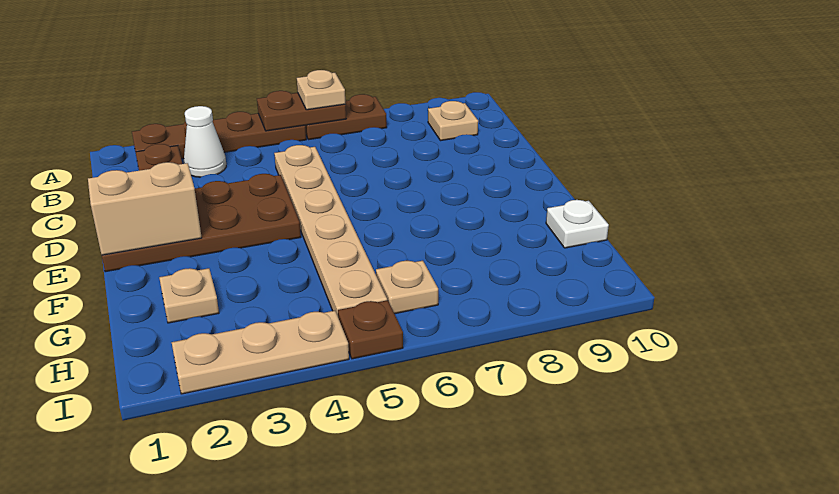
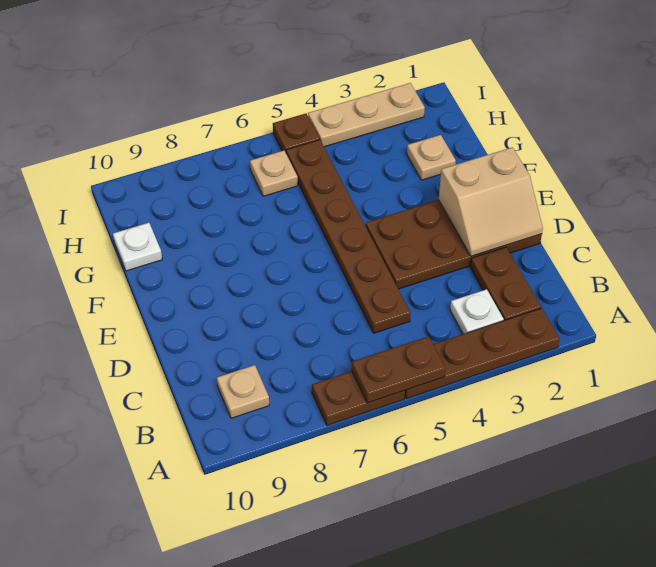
tan 1x1 plate [297,70,345,110] -> none
white 1x1 cone [184,106,226,177] -> white 1x1 plate [450,289,504,334]
tan 1x6 plate [274,145,387,316] -> brown 1x6 plate [286,140,411,333]

